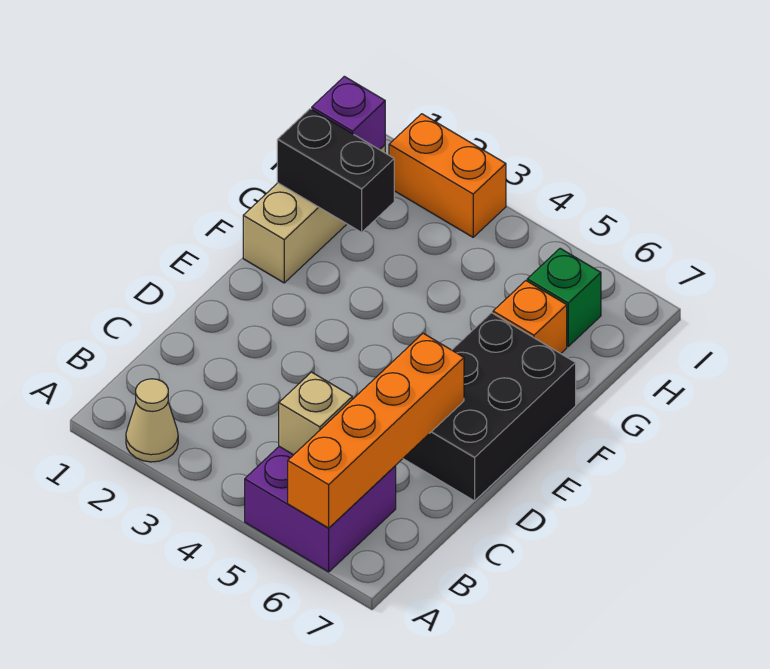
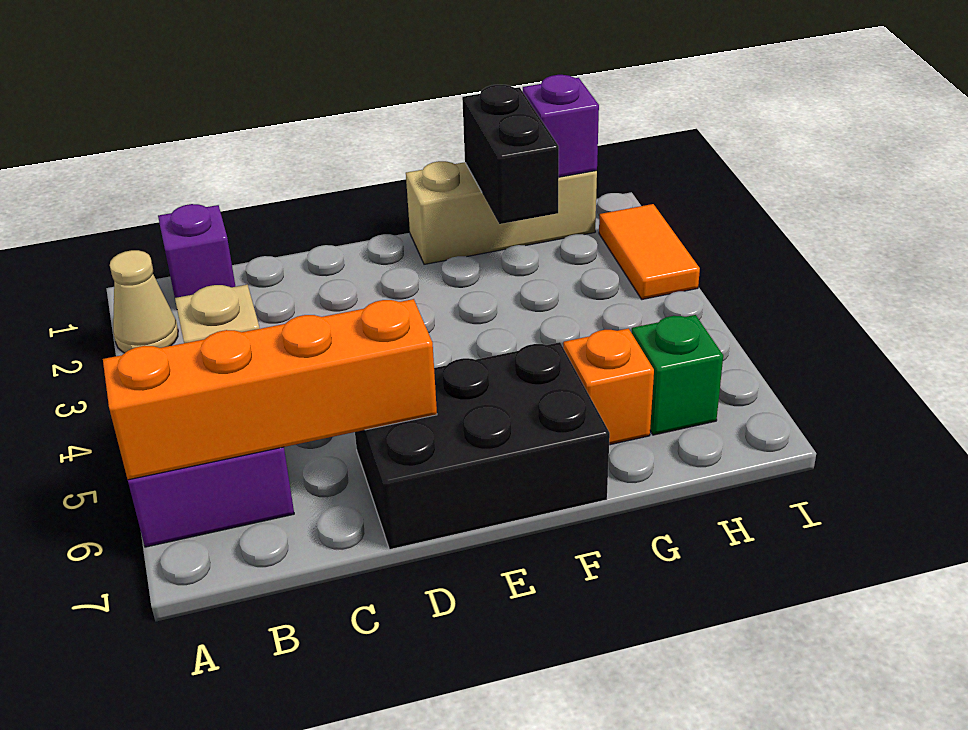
none -> purple 1x1 brick [158,204,236,298]
orange 1x2 brick [389,114,506,237] -> orange 1x2 tile [599,204,700,299]

